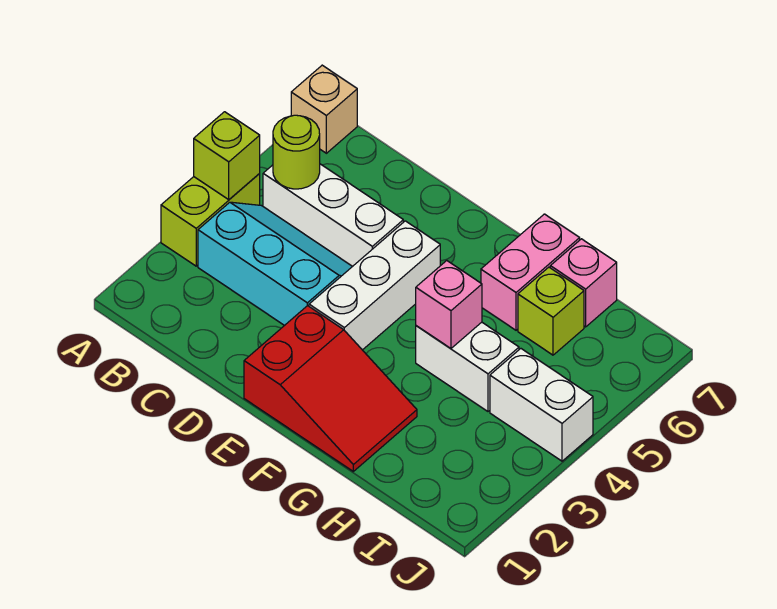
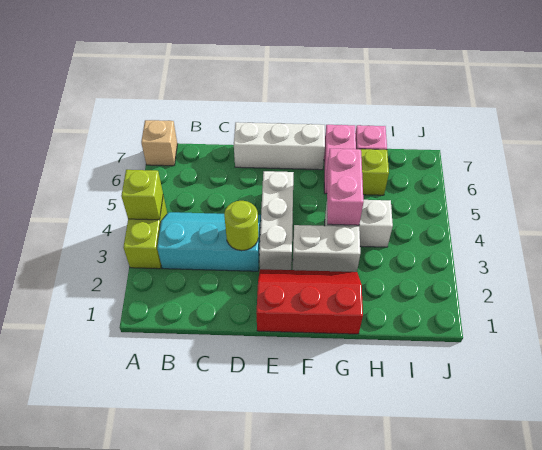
white 1x3 brick [263,164,403,266] -> white 1x3 brick moved to [234,122,325,170]
lime 1x1 round brick [273,115,320,189] -> lime 1x1 round brick moved to [224,201,258,251]
red 2x3 slope [244,306,417,471] -> red 2x3 slope turned to [256,269,363,334]
pink 1x1 brick [416,261,482,349] -> pink 1x2 brick [327,149,363,225]
white 1x2 brick [490,349,593,461] -> white 1x2 brick moved to [293,225,360,272]

